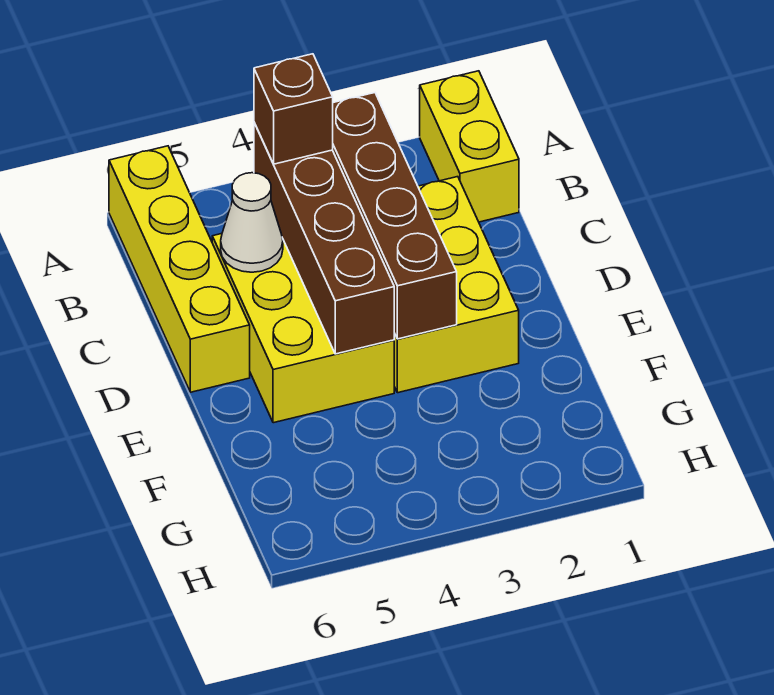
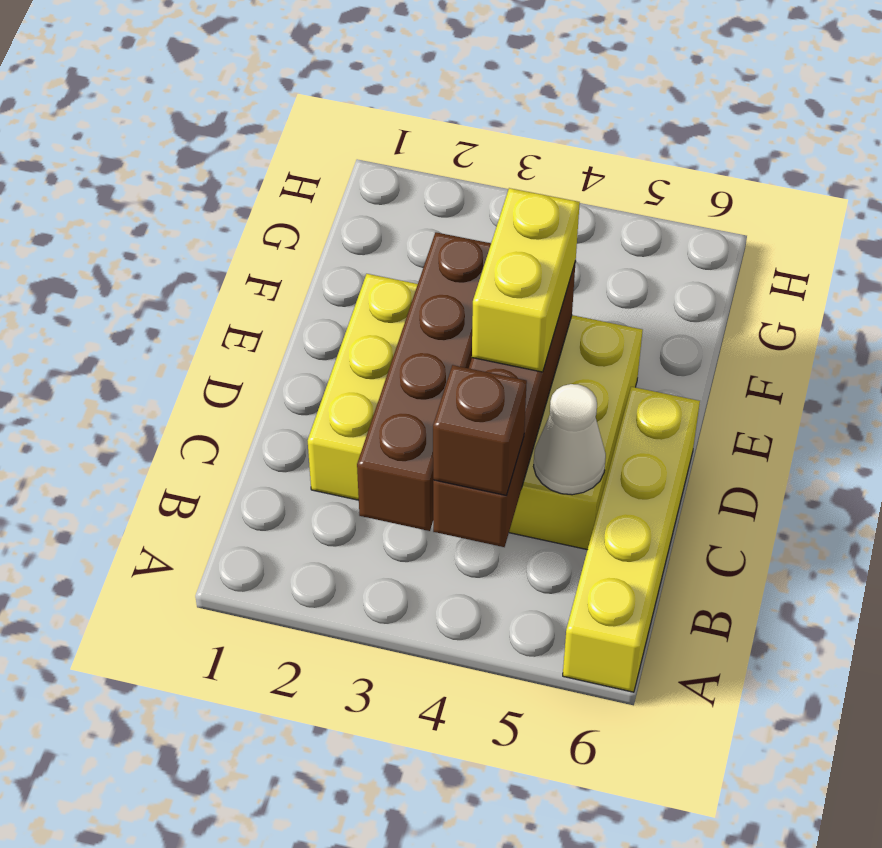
yellow 1x2 brick [420,71,519,222] -> yellow 1x2 brick moved to [472,188,580,372]

